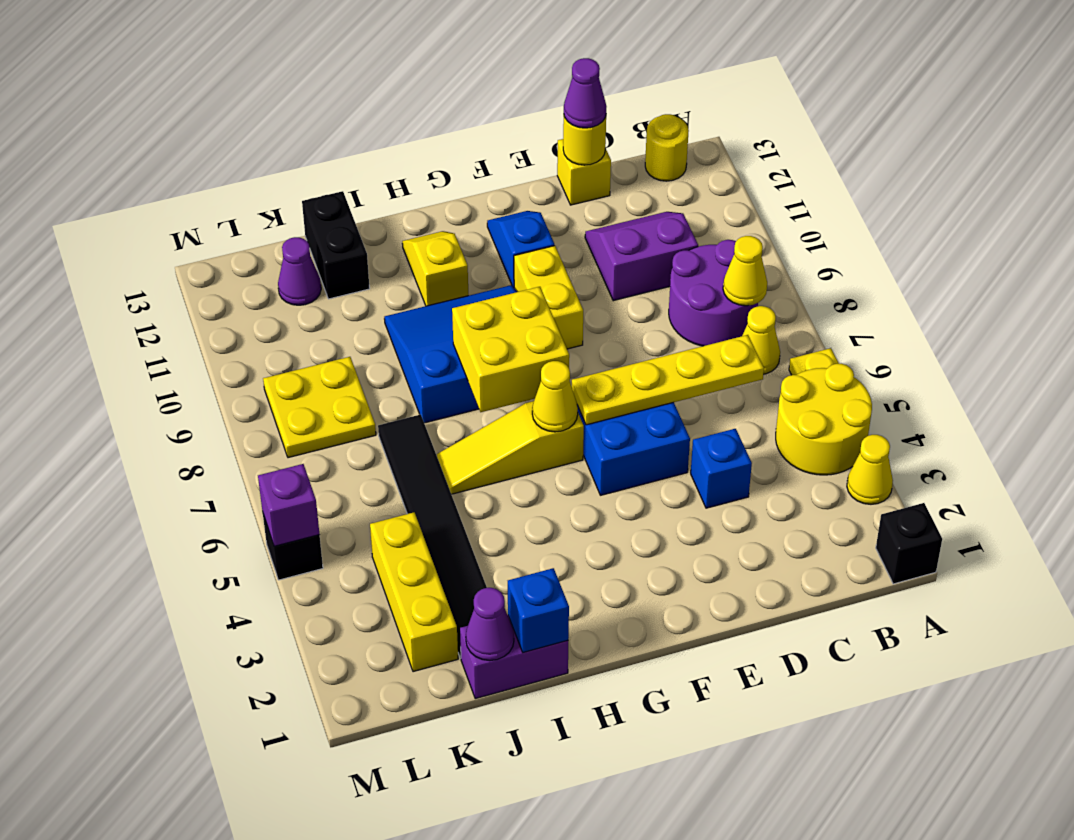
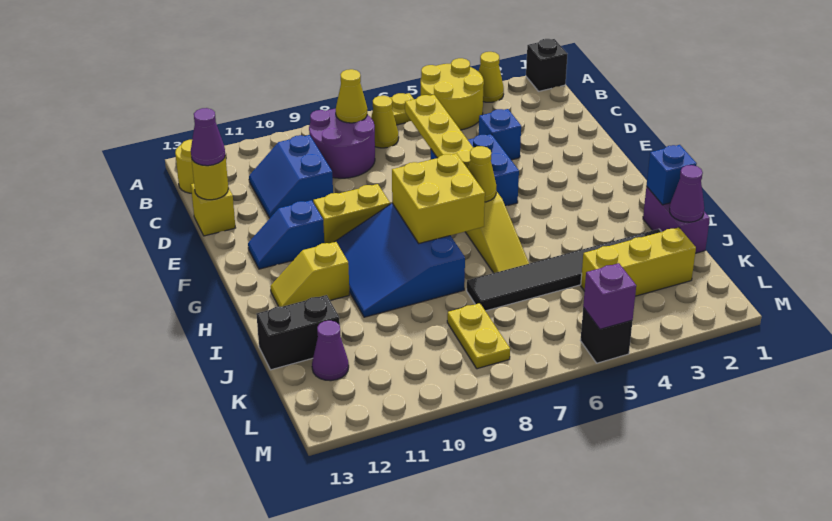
purple 2x2 slope [585,212,698,301] -> blue 2x2 slope [249,135,333,218]
yellow 2x2 plate [263,357,376,458] -> yellow 1x2 plate [447,303,510,369]

